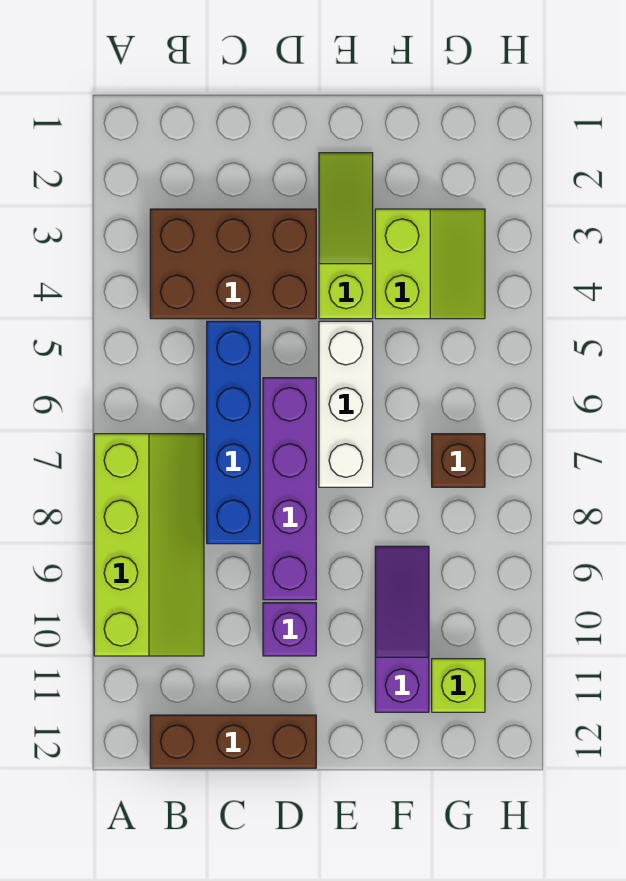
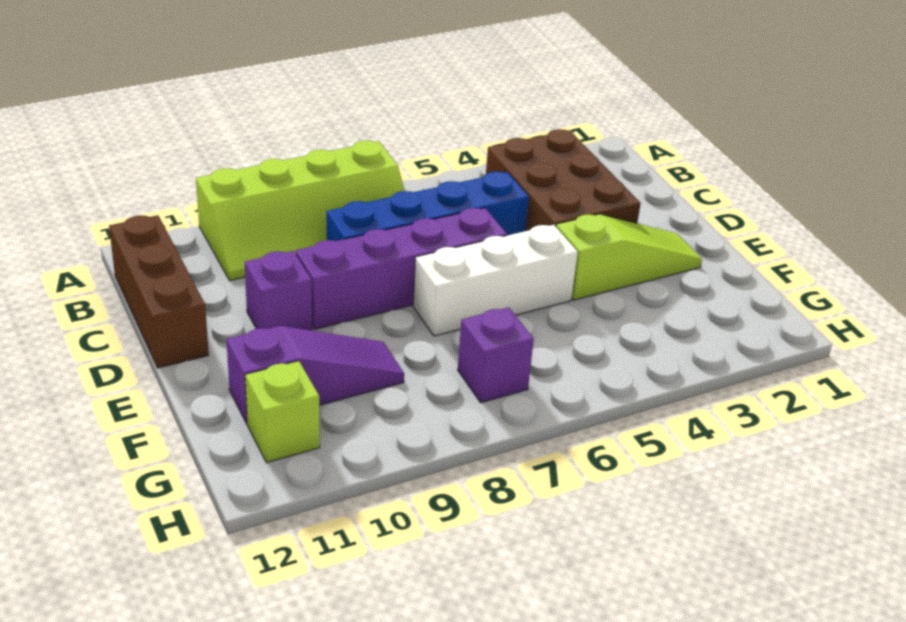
lime 2x2 slope [375,209,485,319] -> none
brown 1x1 brick [432,434,485,487] -> purple 1x1 brick [458,307,534,403]

